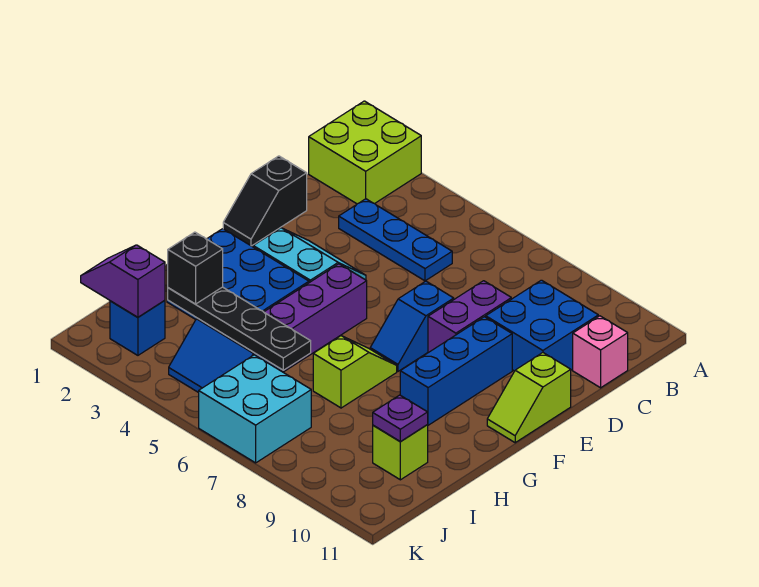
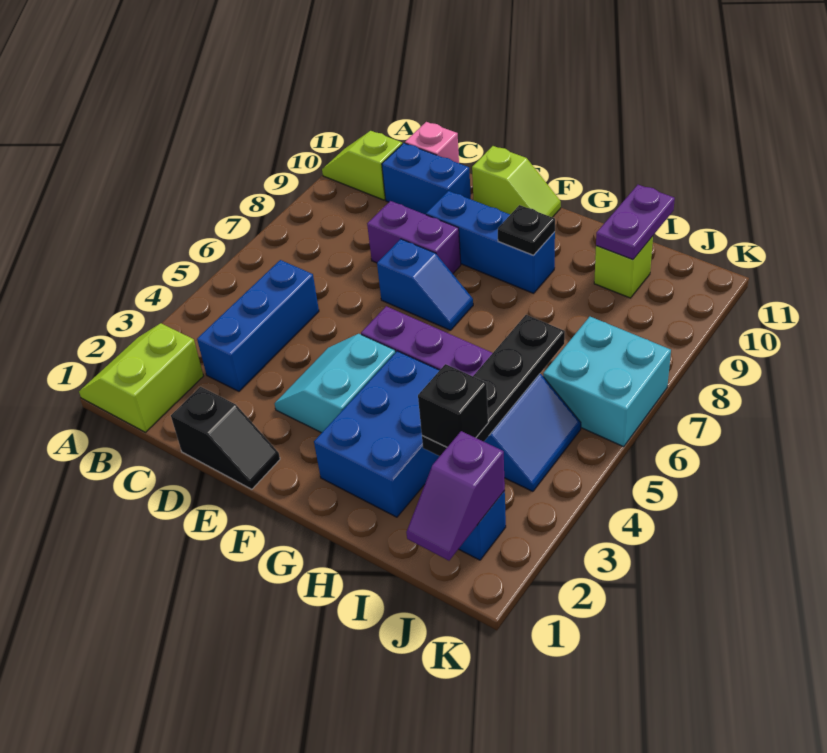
lime 2x2 brick [309,101,421,204] -> lime 2x2 slope [79,323,204,432]
blue 1x3 plate [339,199,452,281] -> blue 1x3 brick [197,260,319,391]
blue 2x2 brick [486,280,598,371] -> blue 1x2 brick [382,143,471,215]
lime 1x2 slope [313,336,397,408] -> lime 1x2 slope moved to [322,131,402,200]
none -> black 1x1 plate [498,205,555,255]
purple 1x1 plate [373,395,428,441] -> purple 1x2 plate [596,185,675,259]

